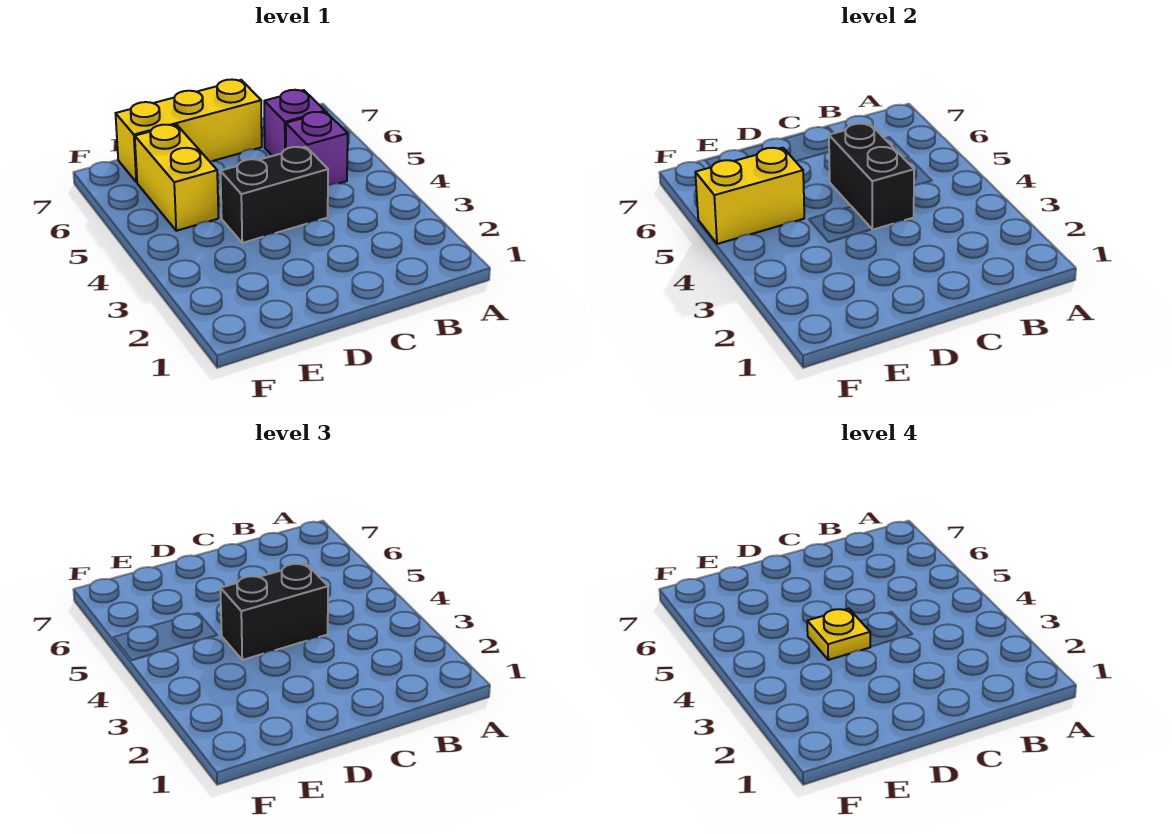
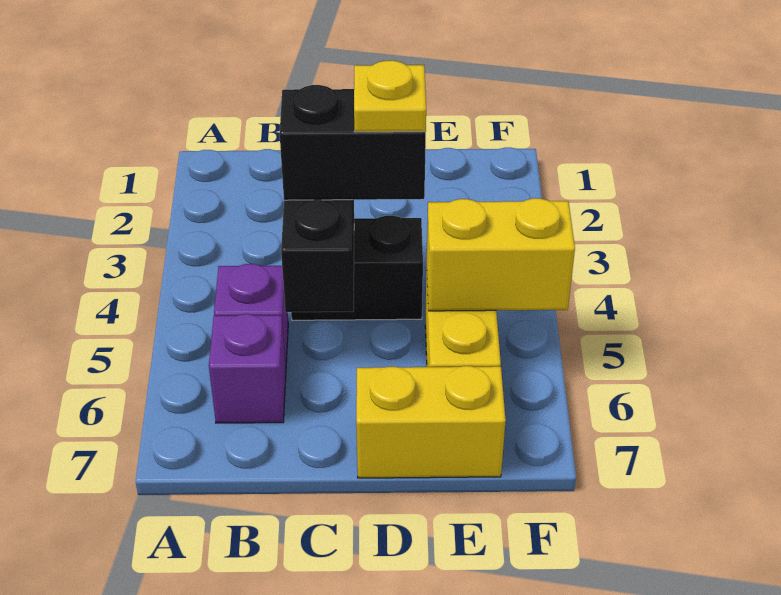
yellow 1x3 brick [116,80,262,182] -> yellow 1x2 brick [356,366,506,478]

